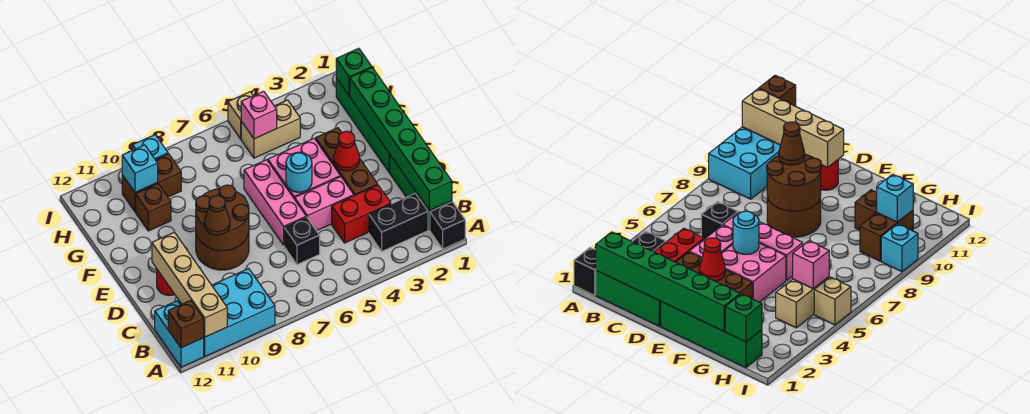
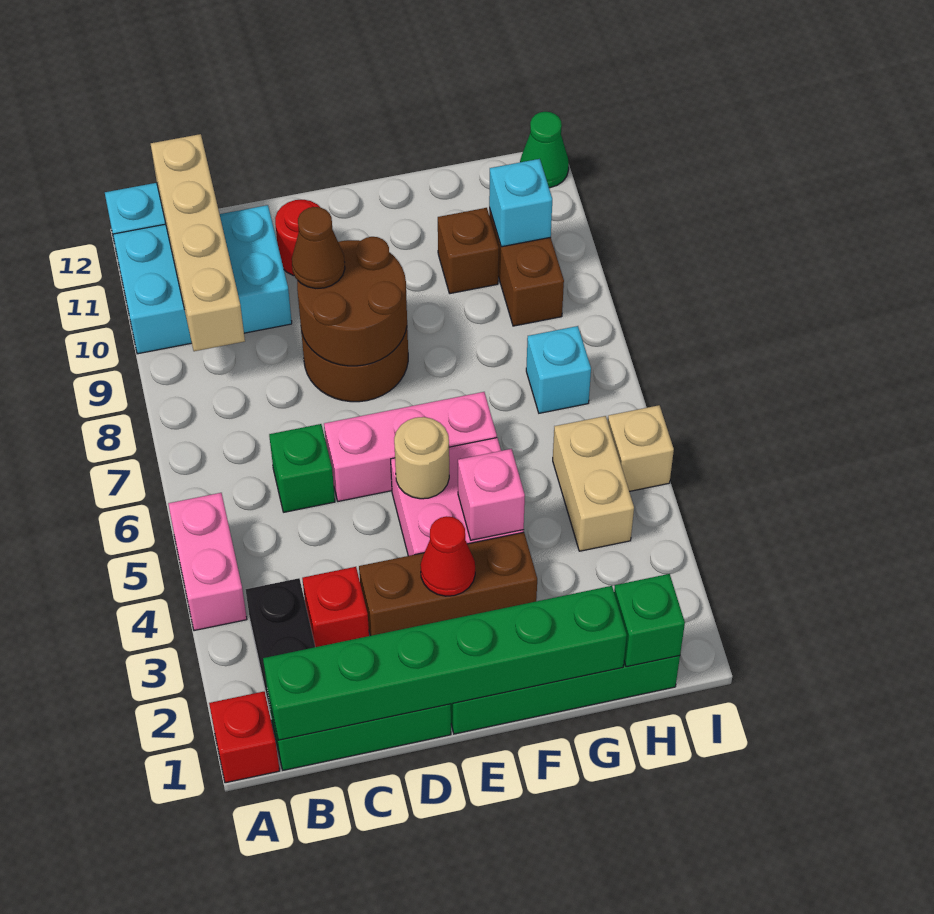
black 1x1 brick [430,202,465,249] -> red 1x1 brick [209,691,280,783]
cyan 2x3 brick [179,269,275,356] -> cyan 2x3 brick turned to [113,205,292,354]
tan 1x4 brick [152,232,227,337] -> tan 1x4 brick turned to [151,134,245,351]
brown 1x1 brick [168,300,204,348] -> none
red 1x2 brick [332,185,391,243] -> red 1x1 brick [302,567,369,647]
black 1x1 brick [284,217,320,264] -> green 1x1 brick [269,424,335,512]
pink 1x2 brick [295,177,354,231] -> pink 1x2 brick moved to [168,493,247,631]
cyan 1x1 round brick [286,152,312,192] -> tan 1x1 round brick [394,417,449,499]
pink 1x1 brick [241,91,277,139] -> pink 1x1 brick moved to [458,449,525,540]
cyan 1x1 brick [133,135,168,160] -> cyan 1x1 brick moved to [526,326,591,413]
none -> green 1x1 cone [520,112,569,188]

